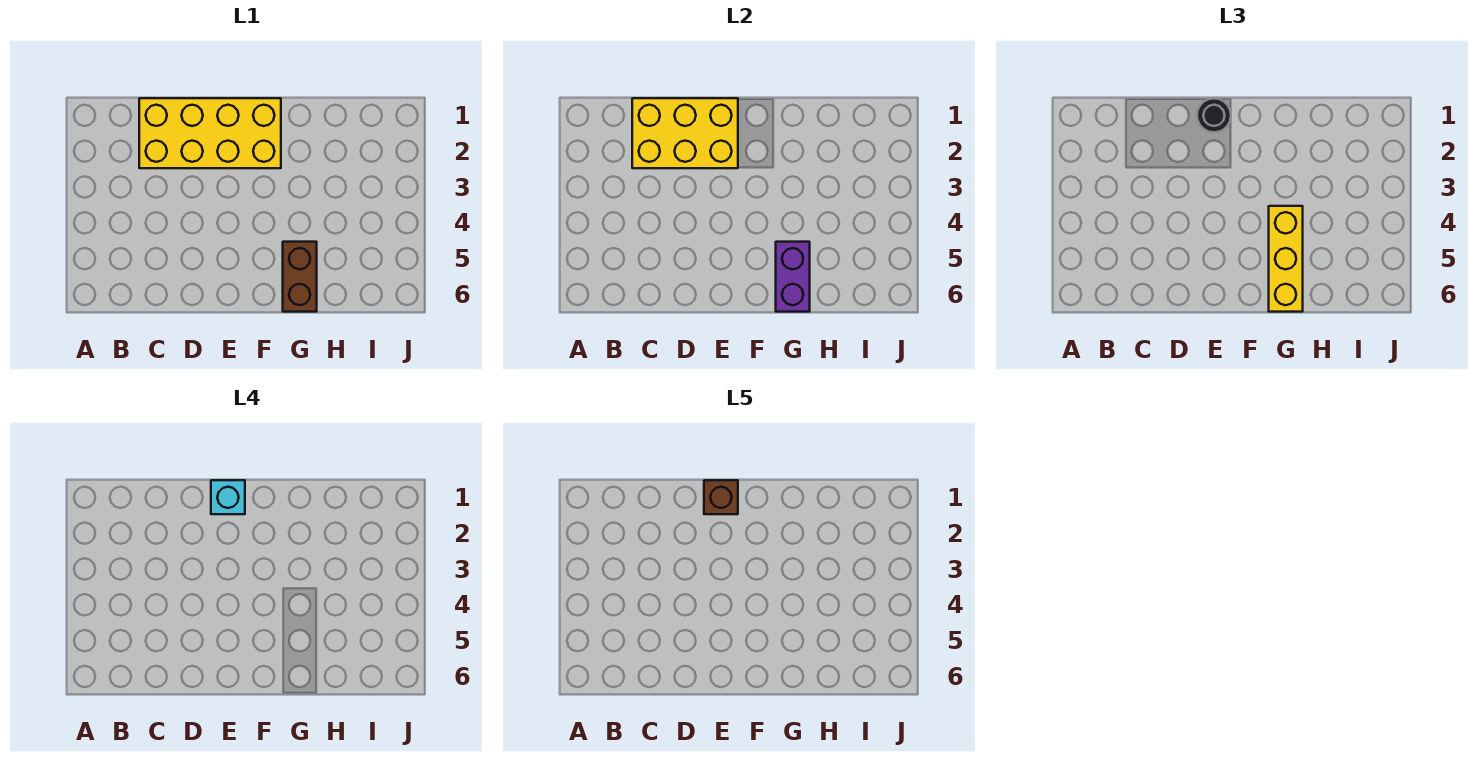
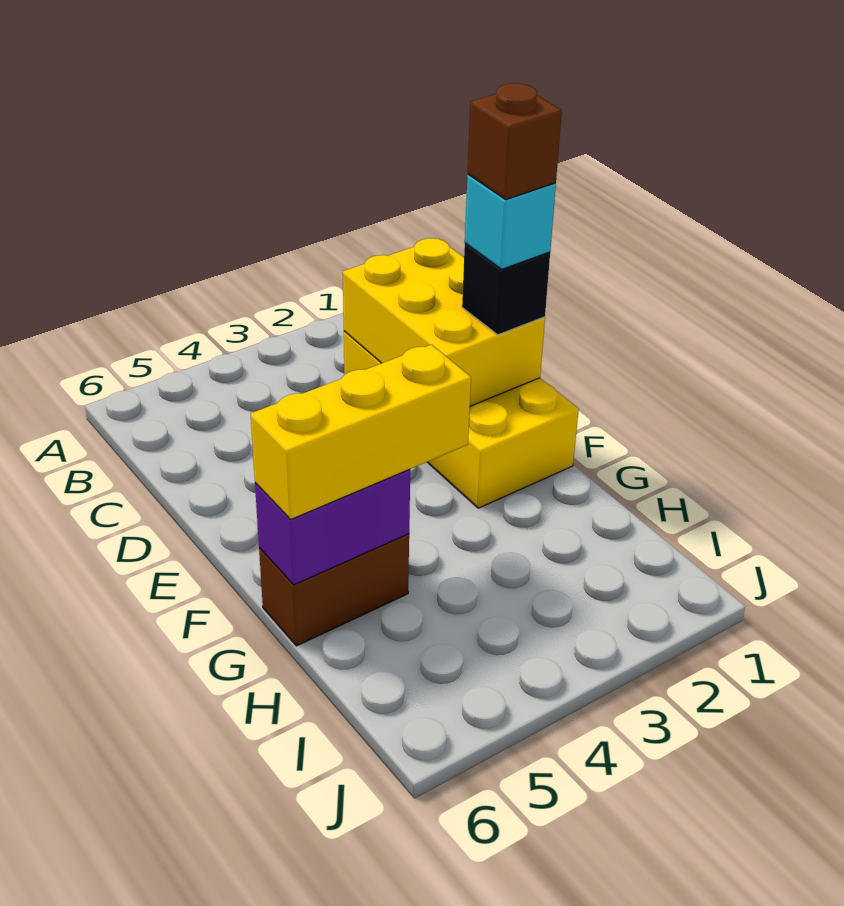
black 1x1 round brick [1197,98,1231,132] -> black 1x1 brick [462,243,550,335]

